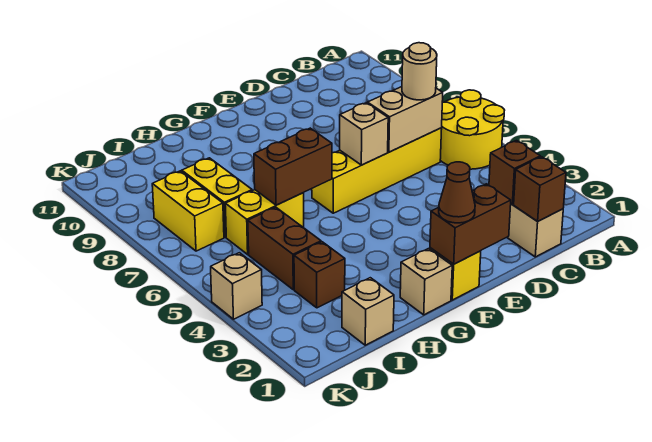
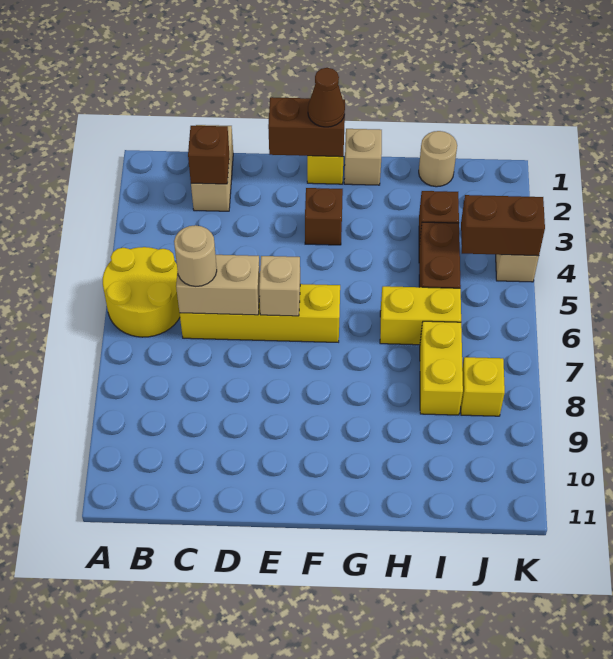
brown 1x1 brick [514,157,566,221] -> brown 1x1 brick moved to [305,188,343,245]
brown 1x2 brick [254,128,332,205] -> brown 1x2 brick moved to [461,195,545,256]
tan 1x1 brick [342,278,394,345] -> tan 1x1 round brick [419,131,457,187]
yellow 1x2 brick [152,171,224,251] -> yellow 1x1 brick [461,357,505,416]

